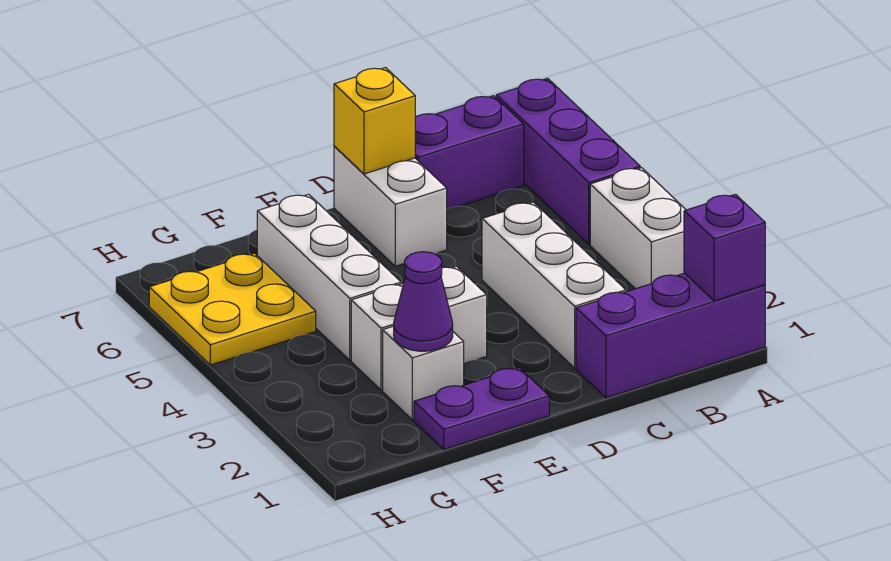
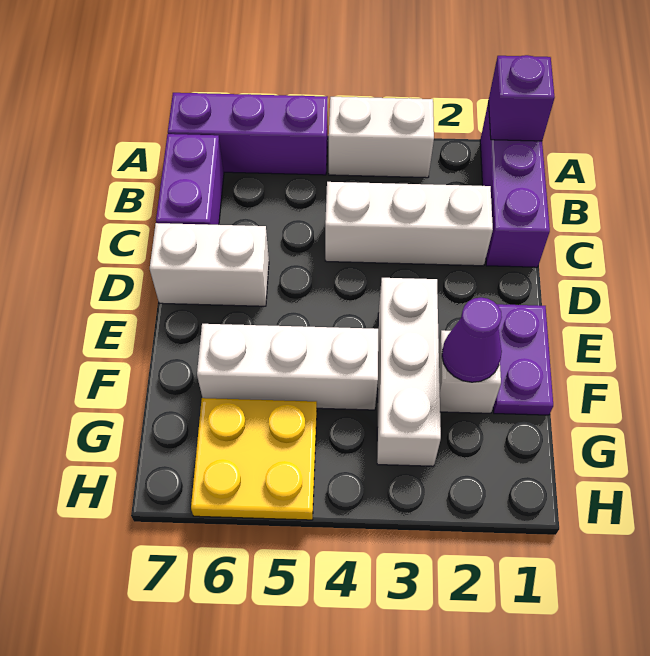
yellow 1x1 brick [334,68,415,174] -> none
white 1x2 brick [351,266,487,390] -> white 1x3 brick [377,278,441,466]

